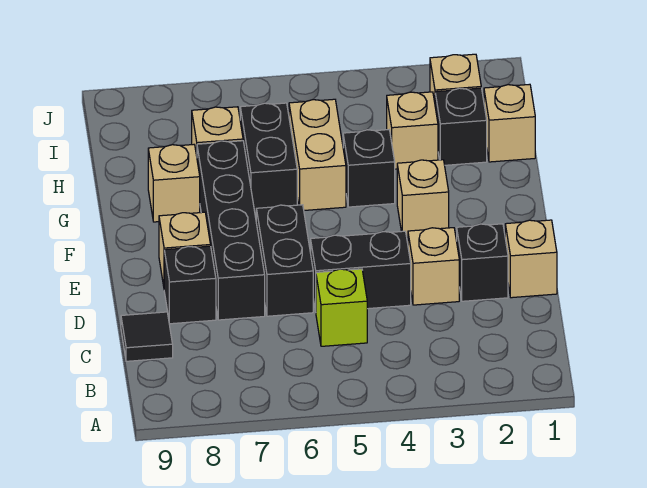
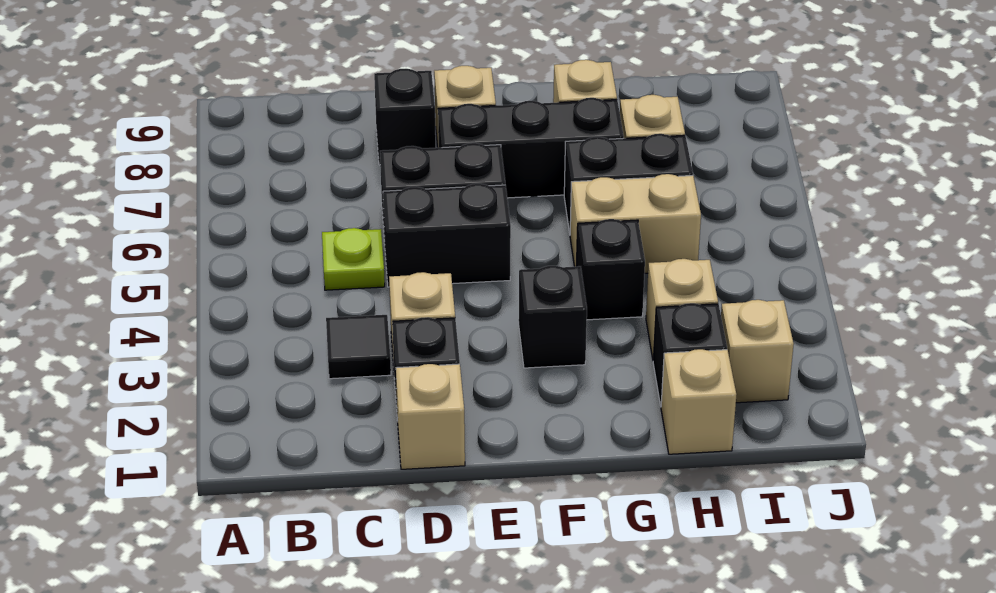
lime 1x1 brick [316,269,367,346] -> lime 1x1 plate [322,228,385,290]
black 1x1 tile [121,312,173,361] -> black 1x1 tile moved to [326,315,391,379]
black 1x2 brick [311,231,411,311] -> black 1x2 brick turned to [383,184,511,287]
black 1x4 brick [197,141,265,320] -> black 1x3 brick [438,98,624,198]
tan 1x1 brick [397,160,449,237] -> black 1x1 brick [519,266,587,368]

